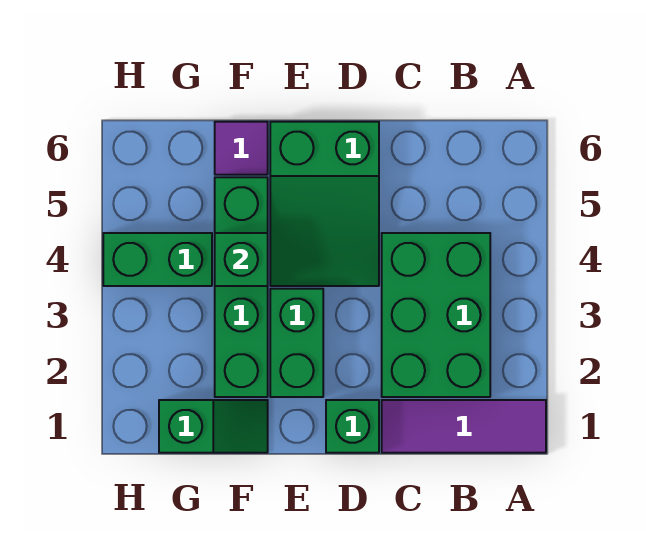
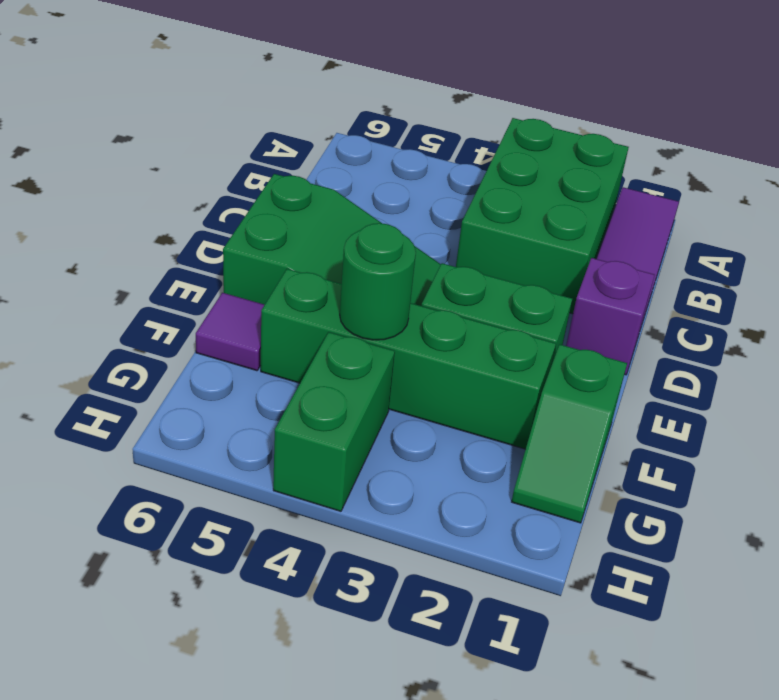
green 2x3 brick [382,233,490,397] -> green 2x3 brick turned to [456,118,629,314]
green 1x1 brick [326,400,379,453] -> purple 1x1 brick [566,258,654,375]
green 1x2 slope [159,400,268,453] -> green 1x2 slope turned to [512,345,627,523]
green 1x1 brick [215,233,268,286] -> green 1x1 round brick [340,223,416,340]

